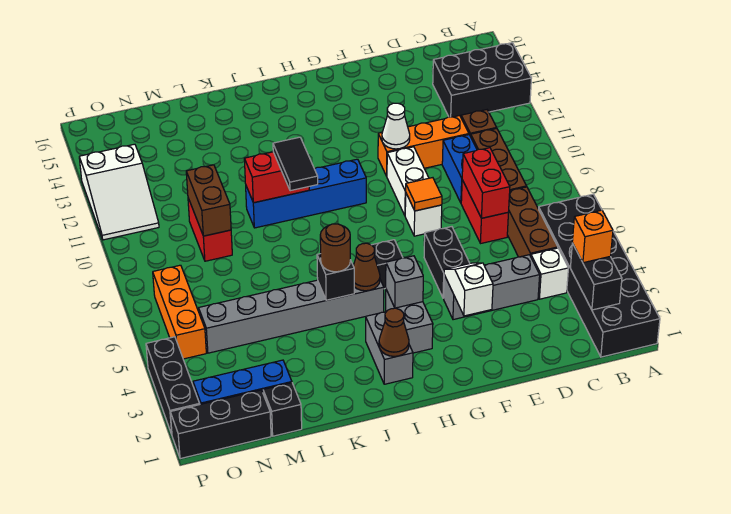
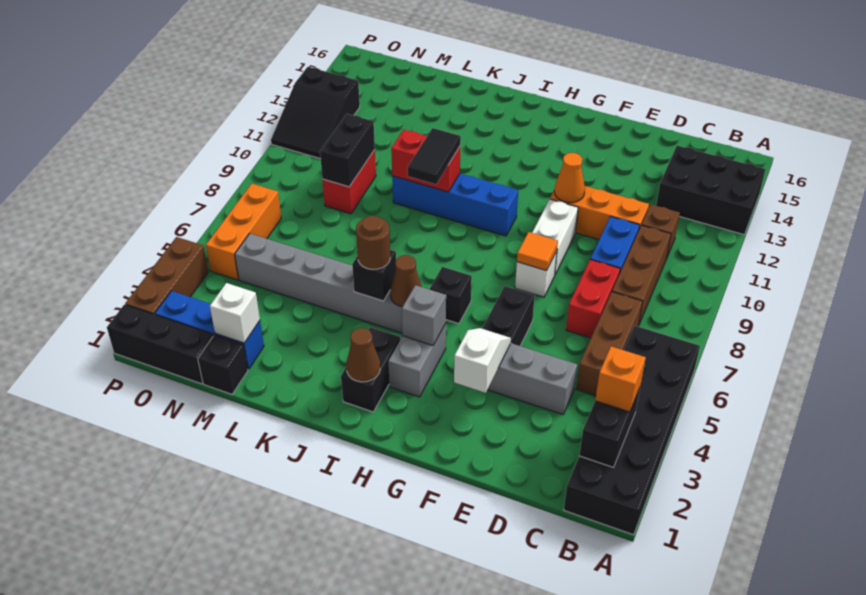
white 1x1 brick [531,248,568,299] -> white 1x1 brick moved to [210,283,260,343]
red 1x2 brick [462,148,510,218] -> none
white 1x1 cone [382,103,410,149] -> orange 1x1 cone [554,153,585,203]
grey 1x2 brick [366,312,413,384] -> black 1x2 brick [341,327,400,412]
brown 1x2 brick [186,165,231,236] -> black 1x2 brick [320,114,375,187]
white 2x3 slope [79,144,159,240] -> black 2x3 slope [271,67,360,159]
black 1x3 brick [146,337,200,434] -> brown 1x3 brick [125,237,209,315]

